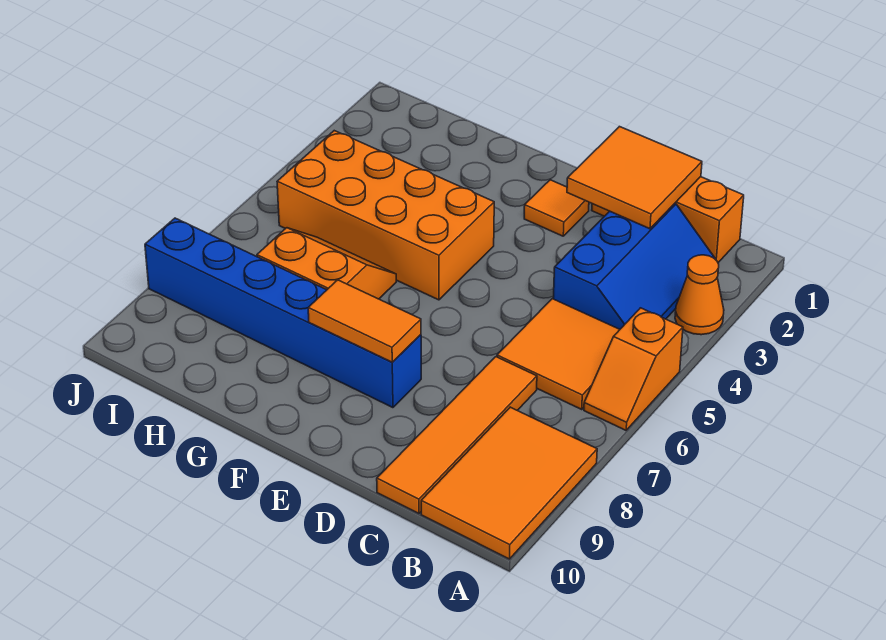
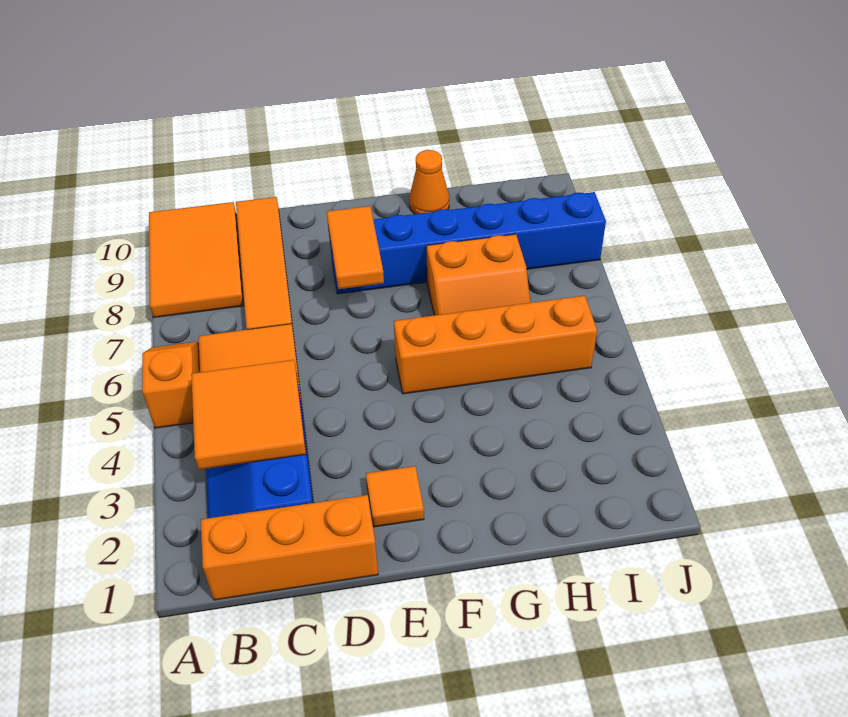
orange 1x1 cone [675,255,724,335] -> orange 1x1 cone moved to [409,150,449,214]
orange 2x2 tile [567,127,702,229] -> orange 2x2 tile moved to [191,360,306,470]
orange 1x2 tile [308,280,421,362] -> orange 1x2 tile turned to [327,206,384,289]
orange 2x4 brick [277,131,494,300] -> orange 1x4 brick [394,296,597,394]

